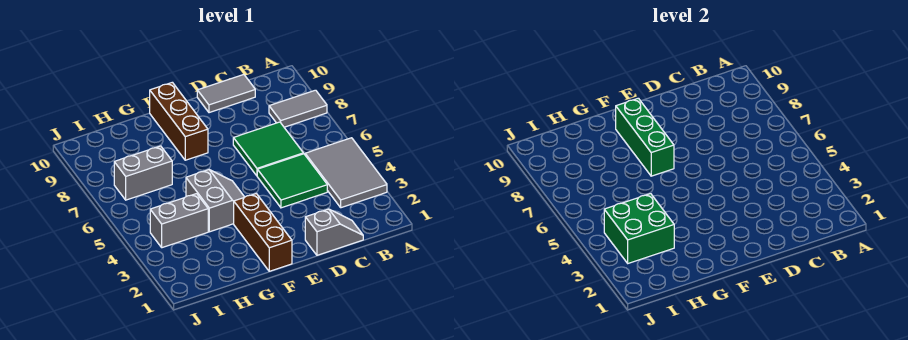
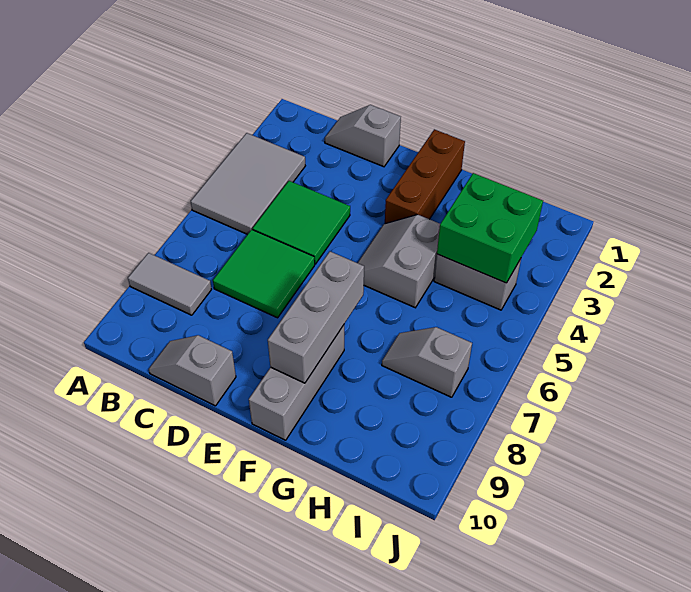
grey 1x2 tile [197,75,255,113] -> grey 1x2 slope [149,335,236,406]
green 1x3 brick [616,98,674,176] -> grey 1x3 brick [268,252,364,383]
brown 1x3 brick [150,82,208,160] -> grey 1x3 brick [249,325,344,440]
grey 1x2 brick [114,146,172,200] -> grey 1x2 slope [382,327,472,397]

